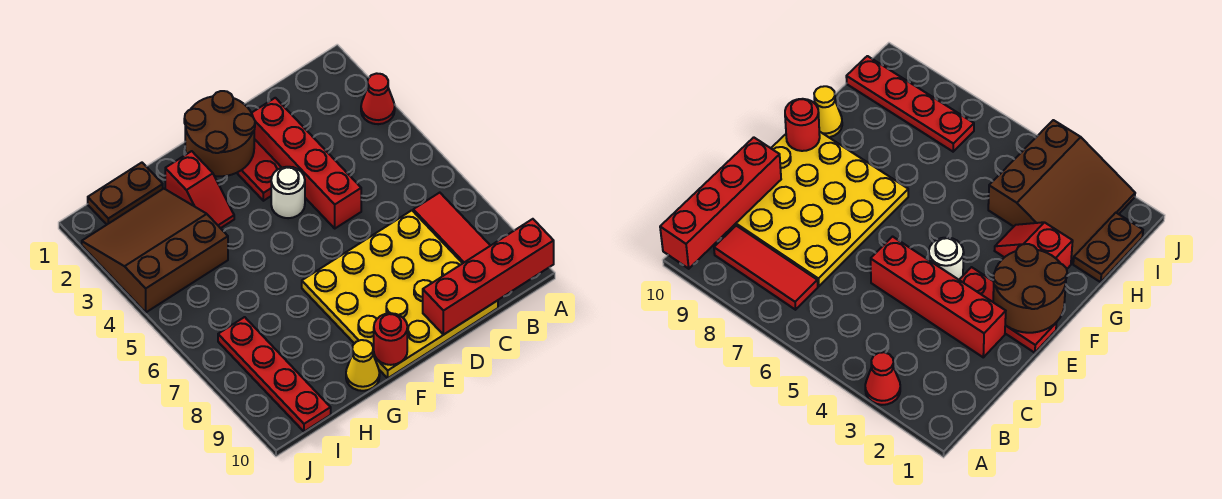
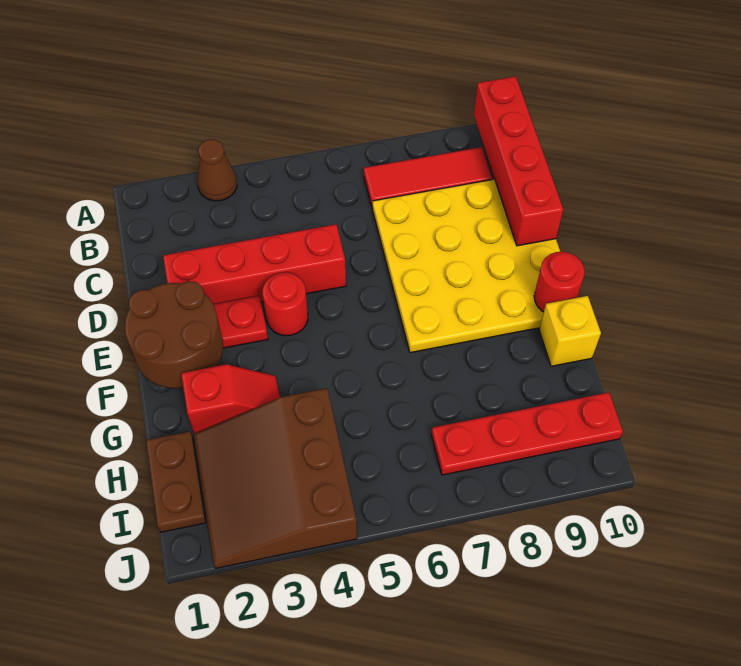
red 1x1 cone [361,73,395,124] -> brown 1x1 cone [197,139,237,201]
white 1x1 round brick [271,167,305,218] -> red 1x1 round brick [262,272,308,336]
yellow 1x1 cone [346,340,380,391] -> yellow 1x1 brick [539,296,601,366]

